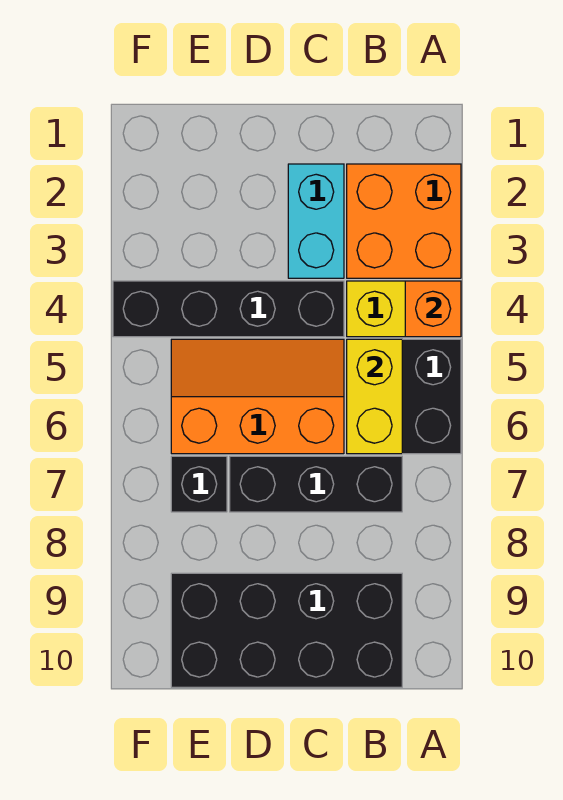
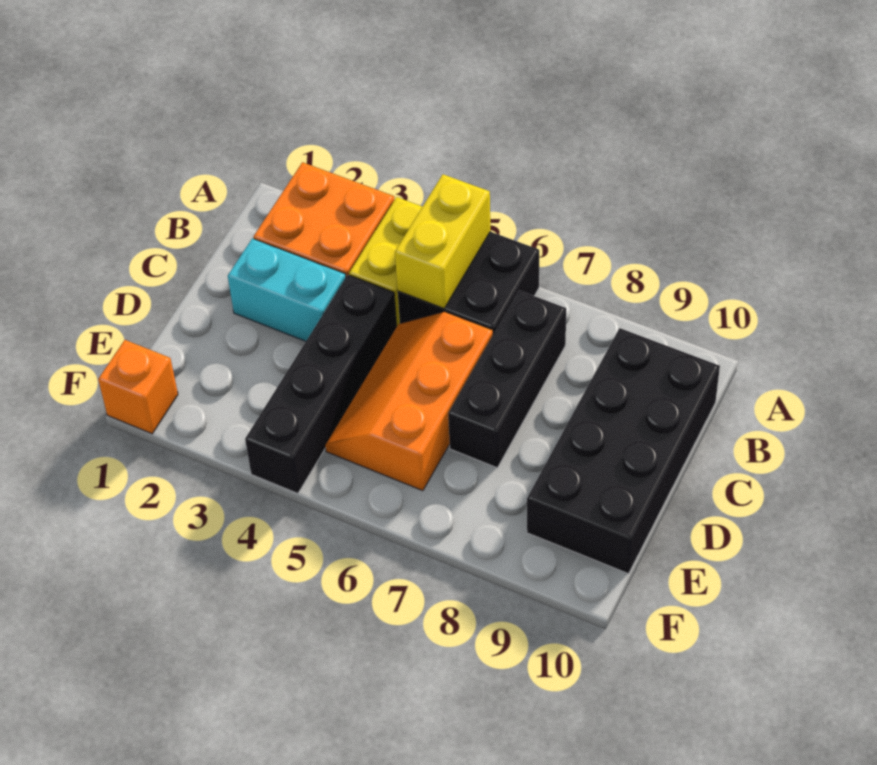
orange 1x1 brick [405,281,461,337] -> orange 1x1 brick moved to [98,340,178,434]
yellow 1x2 brick [347,339,402,454] -> yellow 1x2 brick turned to [395,174,490,308]
black 1x1 brick [171,456,227,512] -> none

